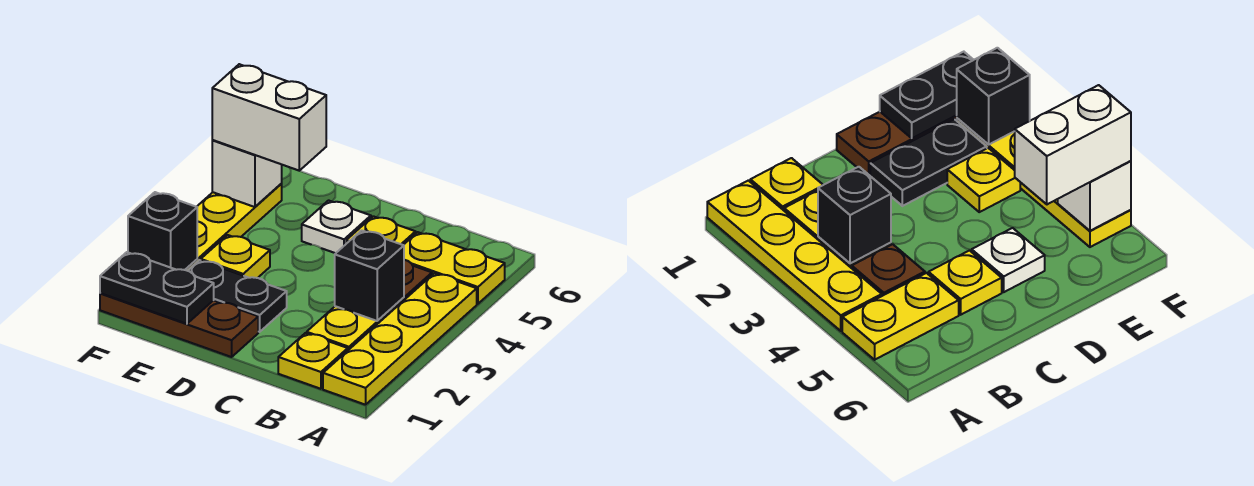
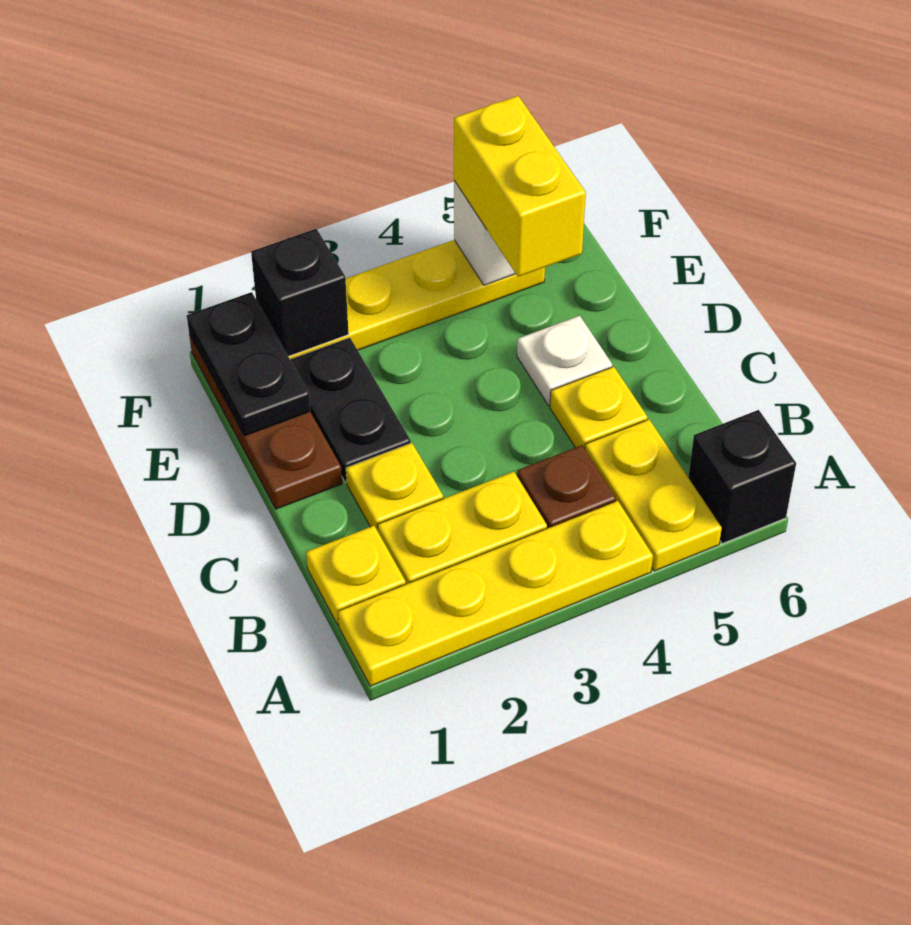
black 1x1 brick [335,230,404,321] -> black 1x1 brick moved to [688,410,796,543]
yellow 1x1 plate [201,235,270,278] -> yellow 1x1 plate moved to [346,443,443,531]
white 1x2 brick [212,64,326,171] -> yellow 1x2 brick [454,96,586,277]

